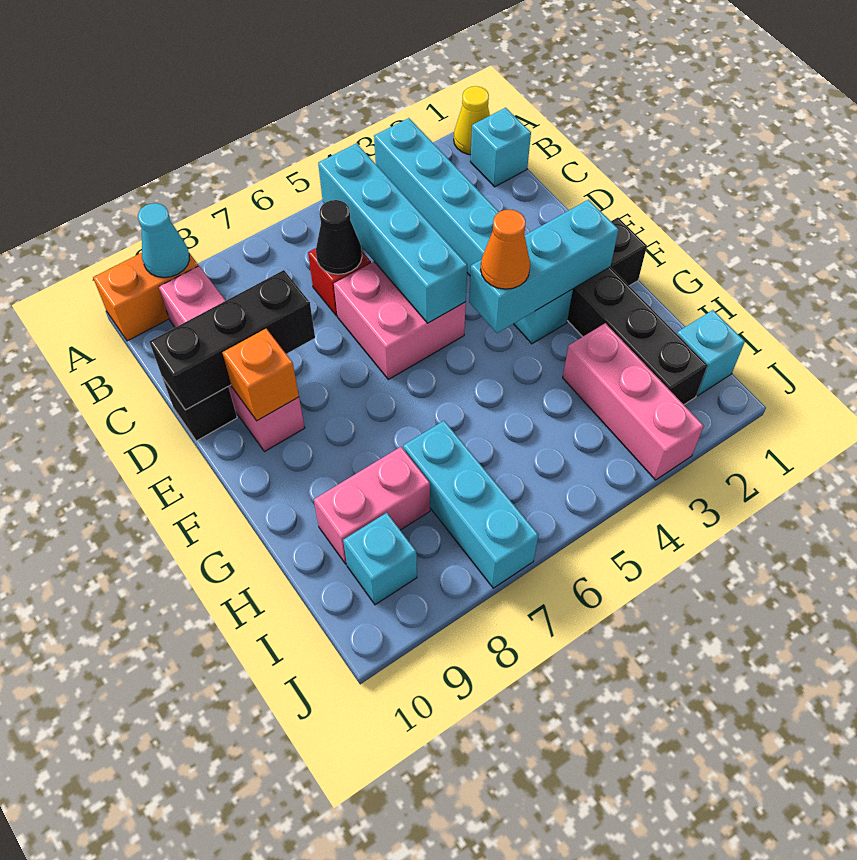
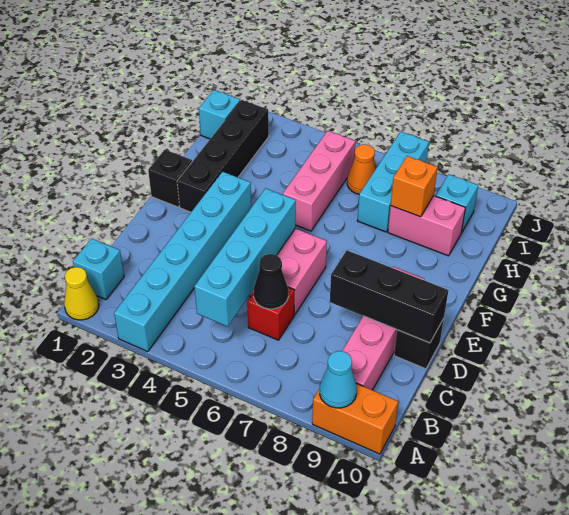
orange 1x1 brick [222,329,299,421] -> orange 1x1 brick moved to [391,156,438,217]
cyan 1x3 brick [469,200,619,333] -> none
orange 1x1 cone [481,210,530,289] -> orange 1x1 cone moved to [347,144,376,194]
pink 1x3 brick [563,323,704,480] -> pink 1x3 brick moved to [283,131,355,231]

